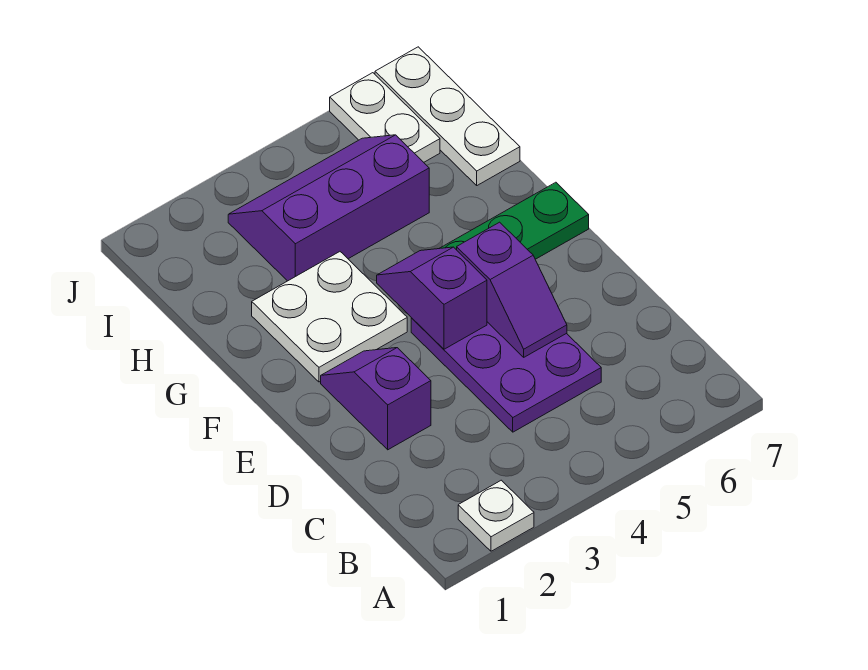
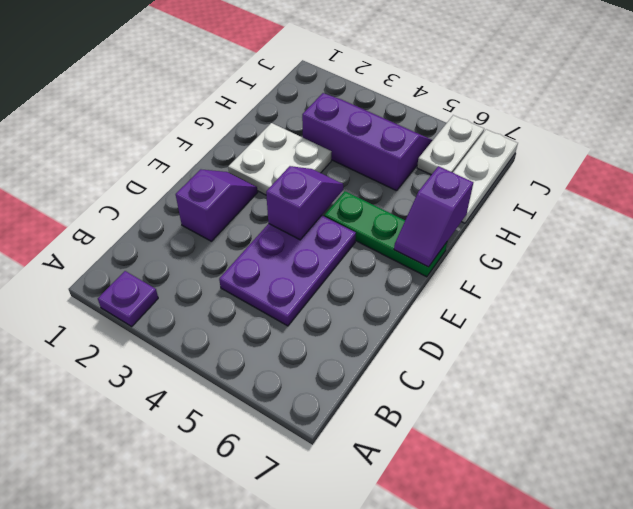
white 1x1 plate [458,480,534,551] -> purple 1x1 plate [98,271,158,326]
purple 1x2 slope [457,222,567,357] -> purple 1x2 slope moved to [394,166,473,267]

